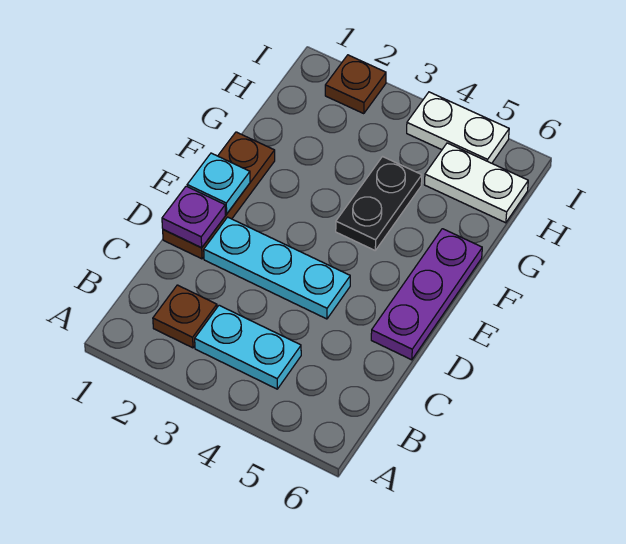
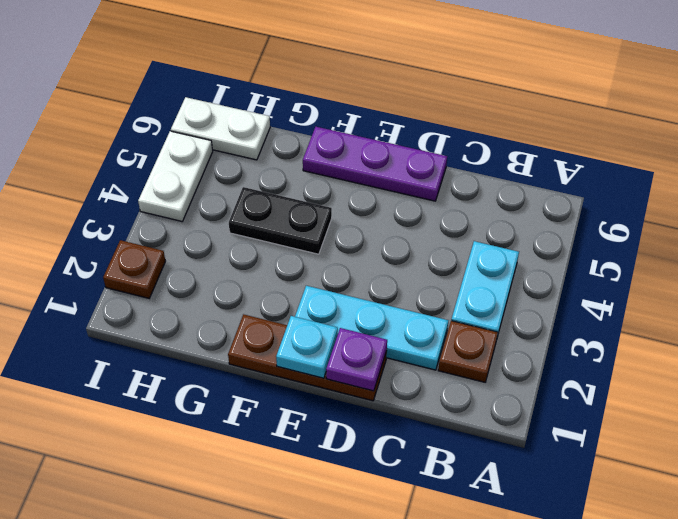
cyan 1x3 plate [204,217,350,319] -> cyan 1x3 plate turned to [295,286,449,370]
white 1x2 plate [425,143,528,223] -> white 1x2 plate turned to [171,97,270,160]

